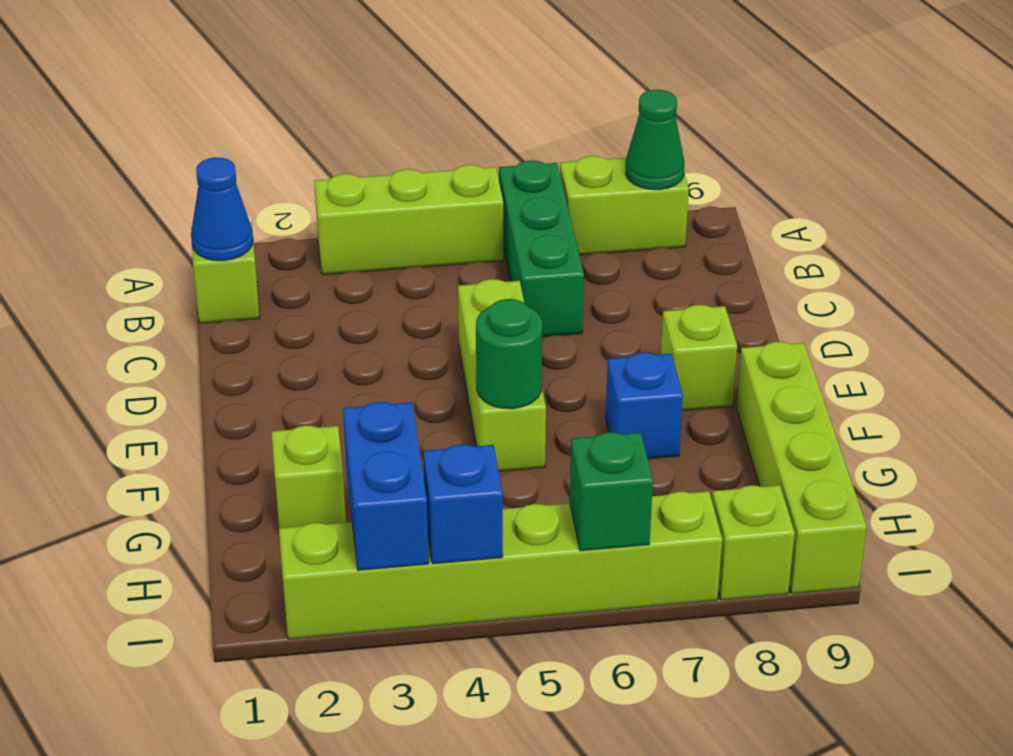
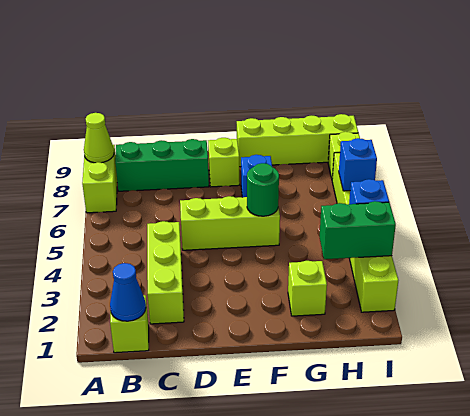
lime 1x3 brick [314,165,503,275] -> lime 1x3 brick moved to [147,221,184,324]
green 1x3 brick [499,160,584,337] -> green 1x3 brick moved to [115,139,209,191]
green 1x1 cone [626,90,684,190] -> lime 1x1 cone [84,113,114,163]
blue 1x2 brick [343,402,429,570] -> green 1x2 brick [319,201,396,259]
green 1x1 brick [570,432,653,551] -> blue 1x1 brick [339,138,377,191]

